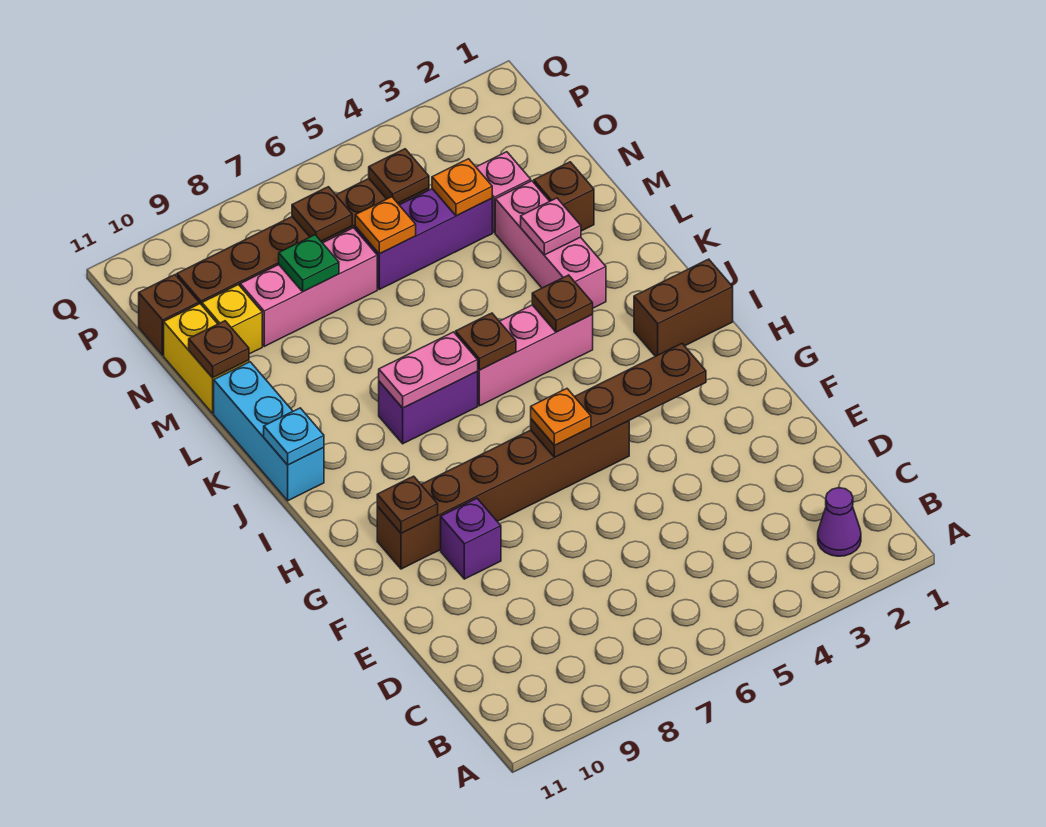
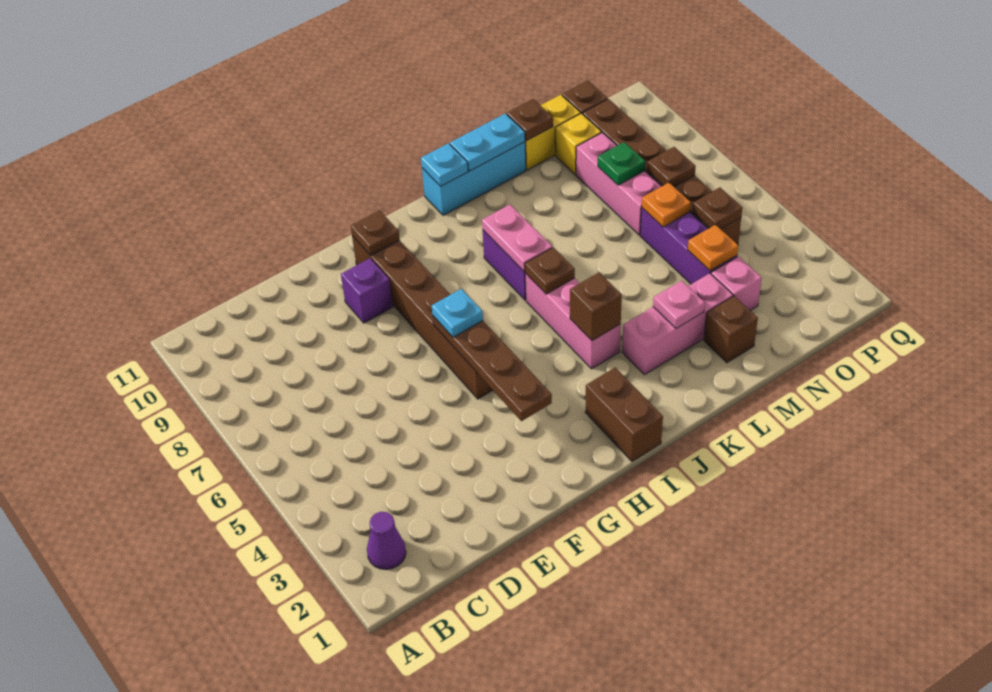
orange 1x1 plate [531,389,591,446] -> cyan 1x1 plate [432,289,483,337]
brown 1x1 plate [532,275,593,332] -> brown 1x1 brick [570,273,622,341]
none -> cyan 1x2 plate [450,114,525,171]

